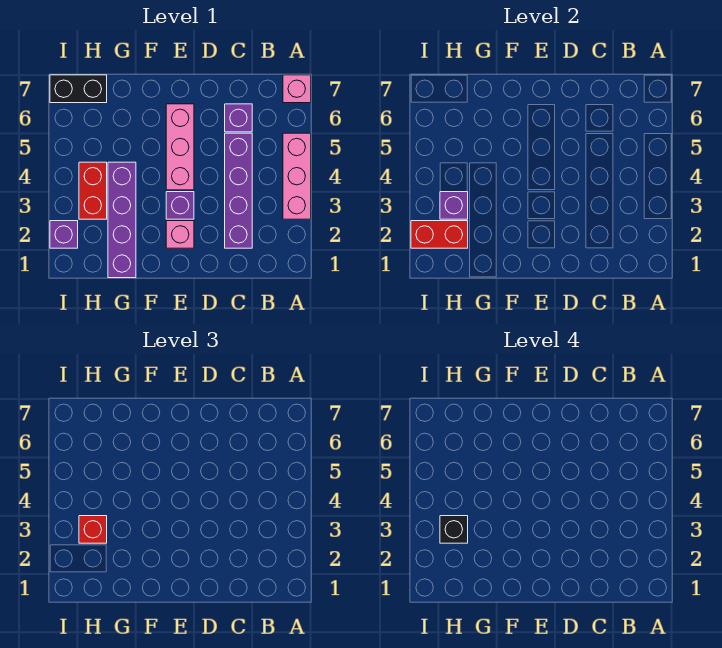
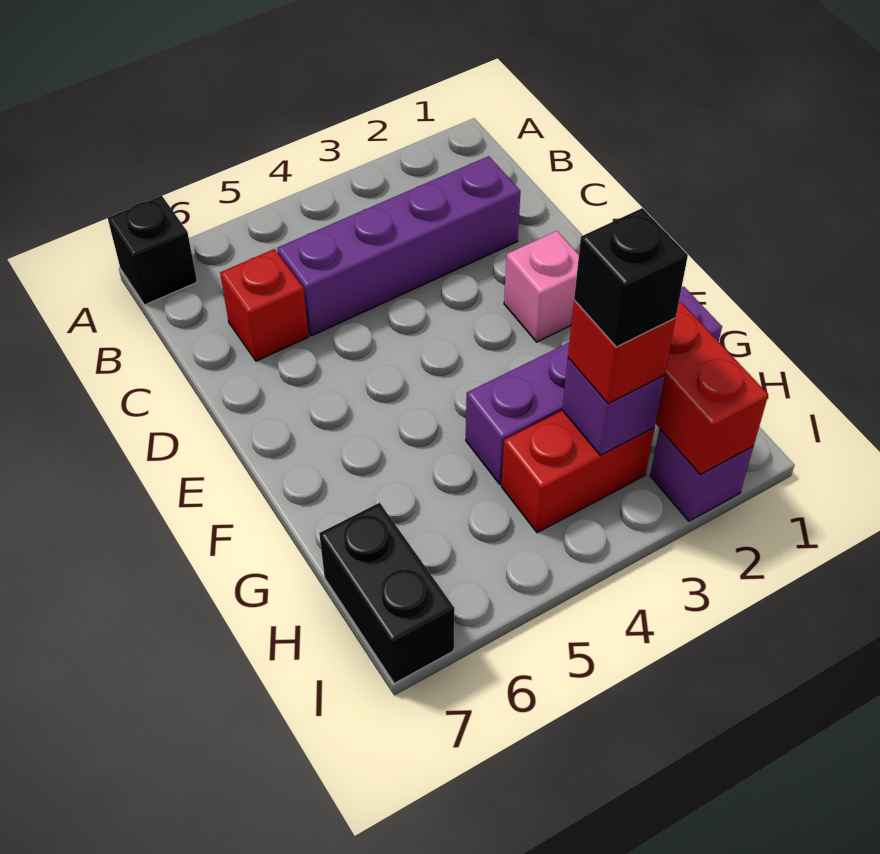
pink 1x3 brick [283,133,311,219] -> none
pink 1x1 brick [283,75,311,103] -> black 1x1 brick [108,196,197,305]
purple 1x1 brick [225,104,252,132] -> red 1x1 brick [220,249,309,361]
purple 1x1 brick [166,192,194,219] -> none
pink 1x3 brick [166,104,194,190] -> none

